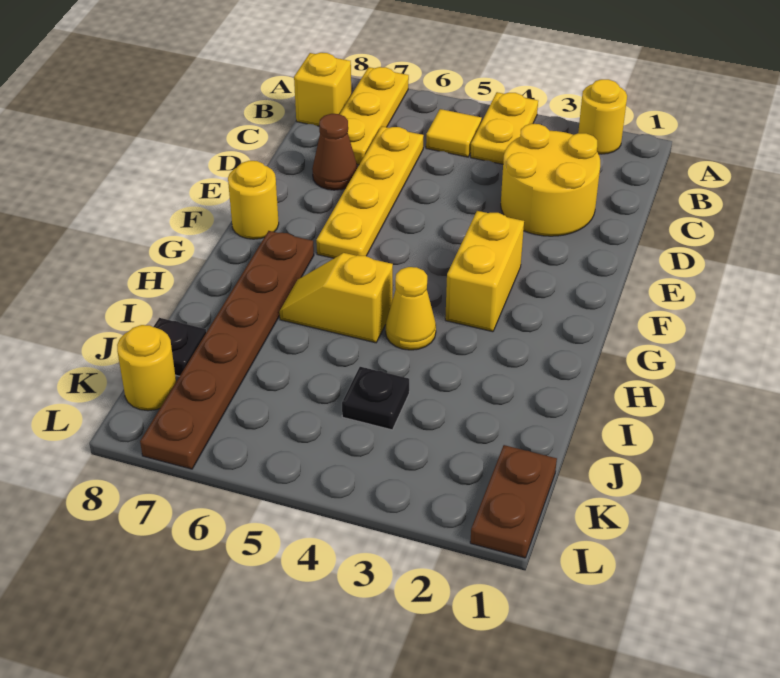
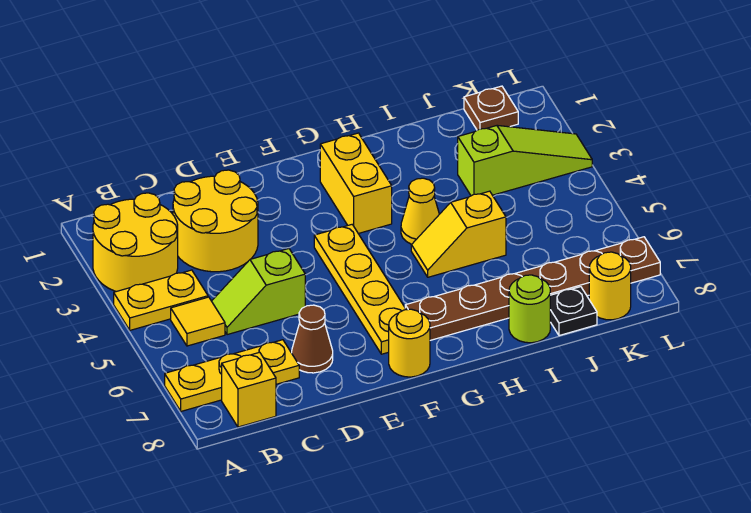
yellow 1x1 round brick [578,79,627,154] -> yellow 2x2 round brick [93,193,178,292]
none -> lime 1x2 slope [212,249,305,335]
yellow 1x4 plate [316,126,424,258] -> yellow 1x4 plate turned to [314,225,406,354]
yellow 1x2 brick [445,211,524,332] -> yellow 1x2 brick turned to [320,133,392,233]
yellow 1x2 slope [279,253,393,343] -> yellow 1x2 slope turned to [411,191,506,277]
none -> lime 1x1 round brick [509,275,550,343]
none -> lime 1x3 slope [458,125,592,196]
black 1x1 plate [342,367,409,430] -> none
brown 1x2 plate [470,445,557,558] -> brown 1x1 plate [464,86,518,130]

